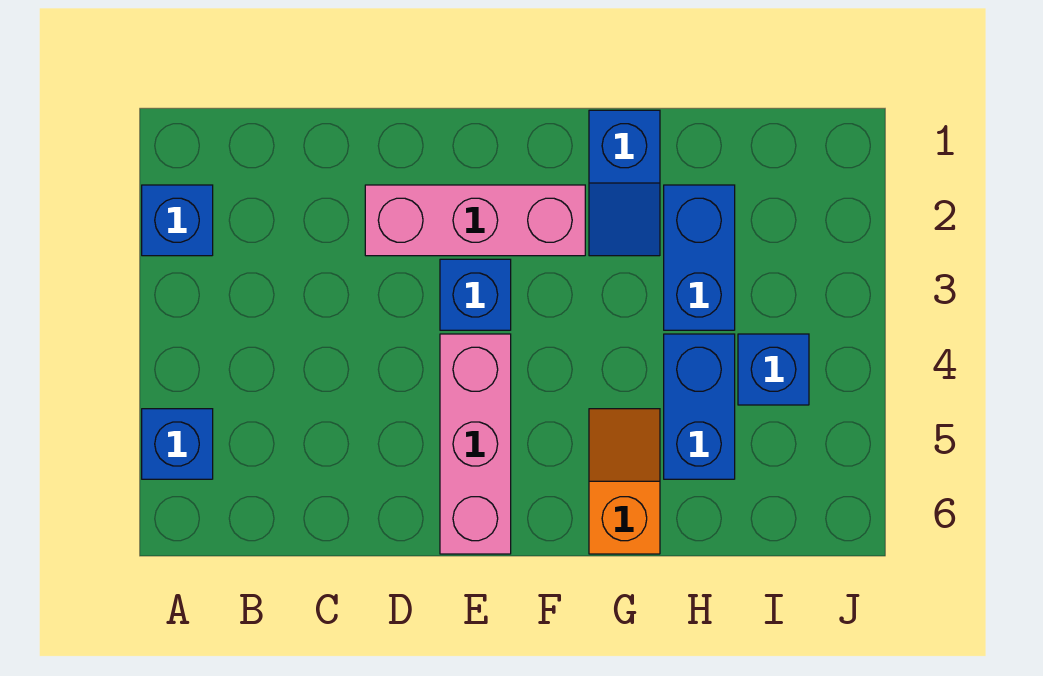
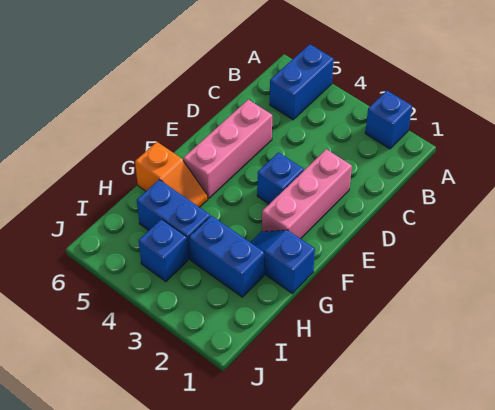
blue 1x1 brick [142,409,213,479] -> blue 1x2 brick [270,44,334,120]
pink 1x3 brick [440,334,511,554] -> pink 1x3 brick turned to [183,100,272,198]

